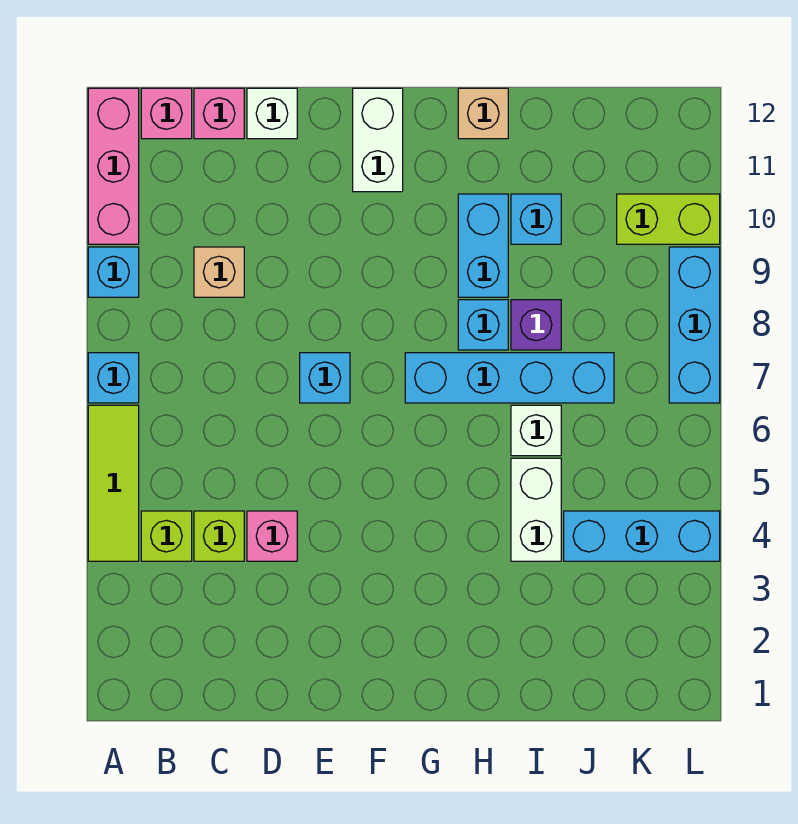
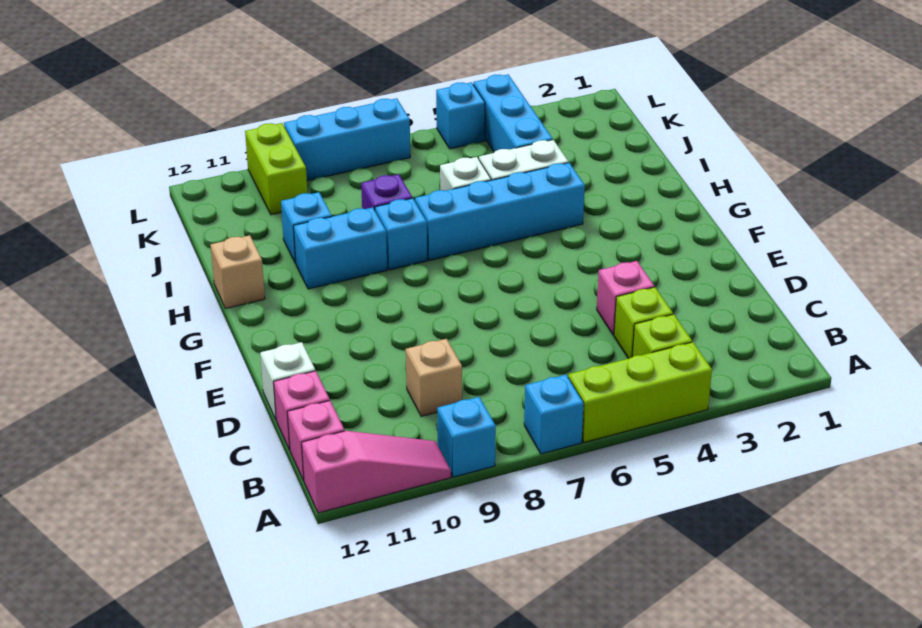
lime 1x3 tile [88,405,139,561] -> lime 1x3 brick [568,342,712,442]
pink 1x3 brick [88,88,139,244] -> pink 1x3 slope [302,431,451,513]
cyan 1x1 brick [300,353,350,403] -> cyan 1x1 brick moved to [436,82,485,149]
white 1x2 brick [353,88,403,192] -> none
cyan 1x4 brick [405,353,614,403] -> cyan 1x4 brick turned to [415,163,585,260]

